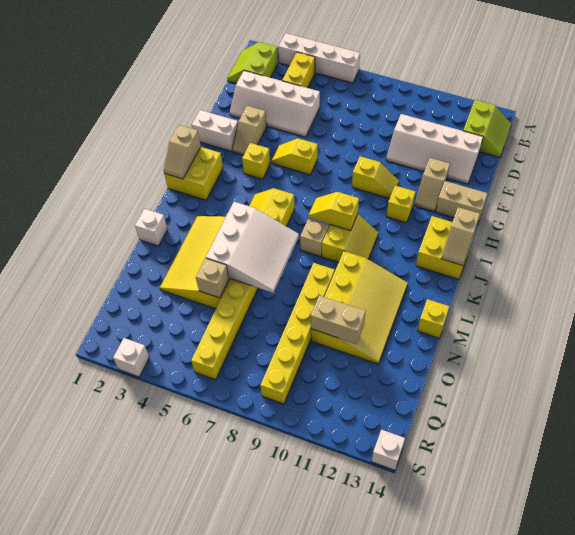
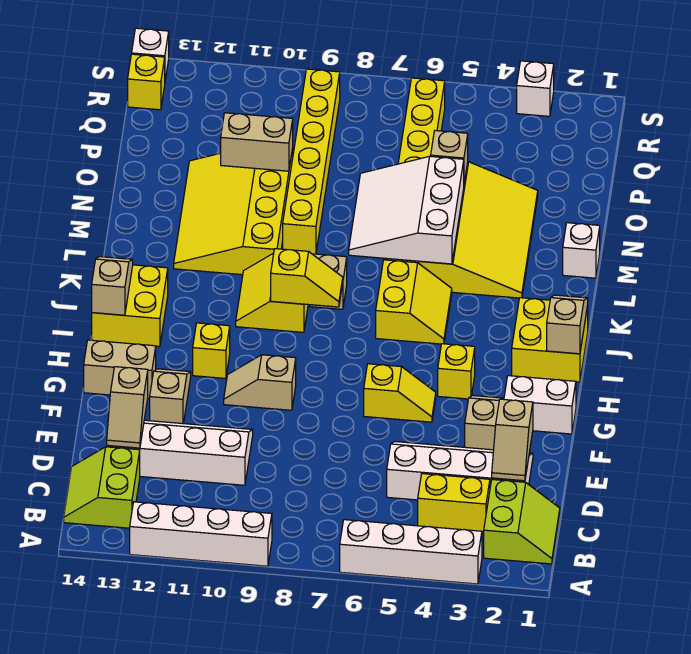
none -> white 1x4 brick [130,502,272,566]
yellow 1x2 brick [282,52,315,88] -> yellow 1x2 brick turned to [418,474,490,532]
none -> tan 1x2 slope [492,399,533,481]
none -> tan 1x2 slope [107,367,148,448]
yellow 1x2 slope [352,156,399,199] -> tan 1x2 slope [224,355,296,410]
yellow 1x1 brick [418,299,449,338] -> yellow 1x1 brick moved to [128,54,165,110]

